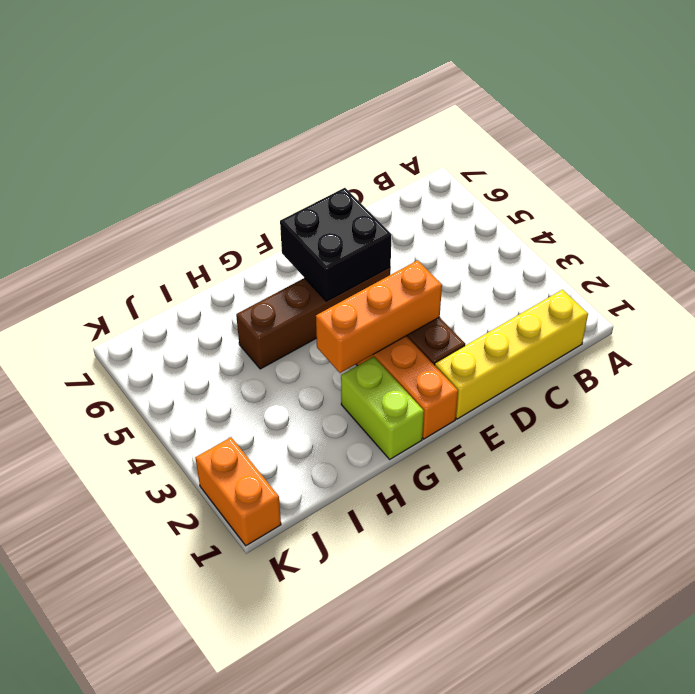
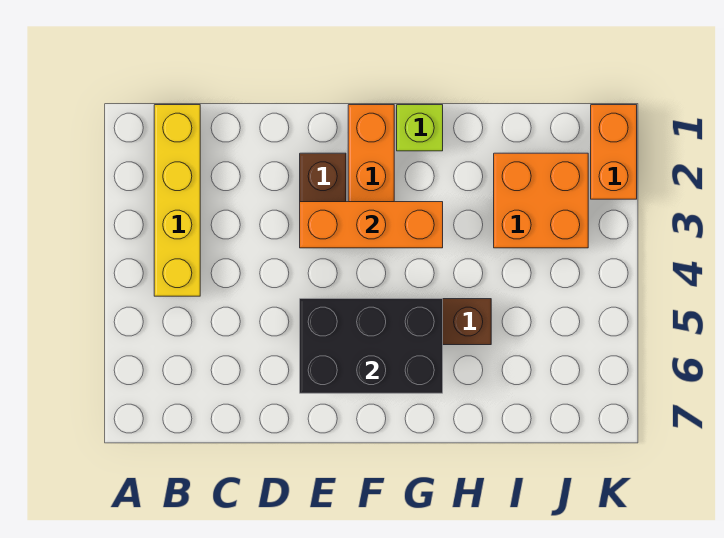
yellow 1x4 brick [435,290,588,419] -> yellow 1x4 brick turned to [154,105,200,296]
black 2x2 brick [280,188,392,301] -> black 2x3 brick [300,299,443,393]
lime 1x2 brick [341,357,424,459] -> lime 1x1 brick [397,105,443,151]
none -> orange 2x2 brick [494,153,588,248]

